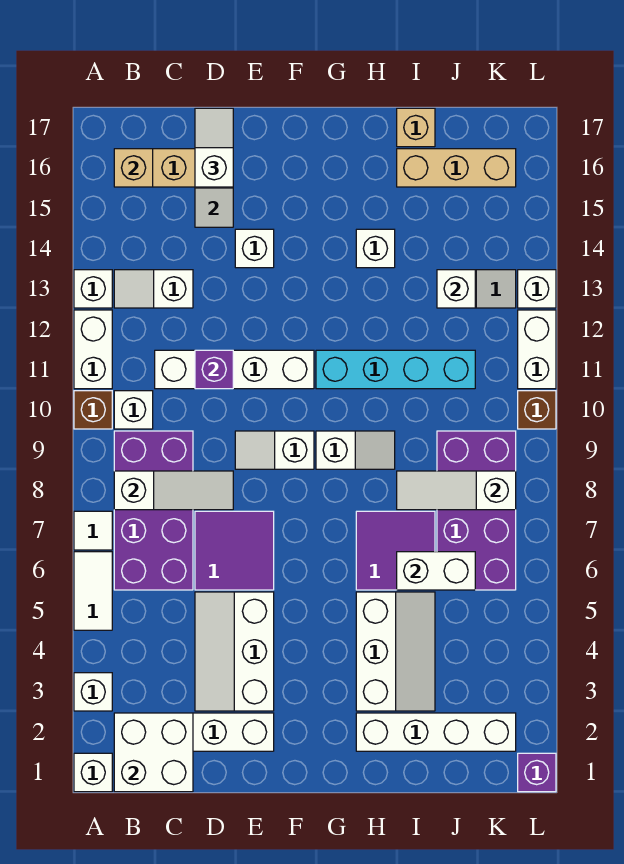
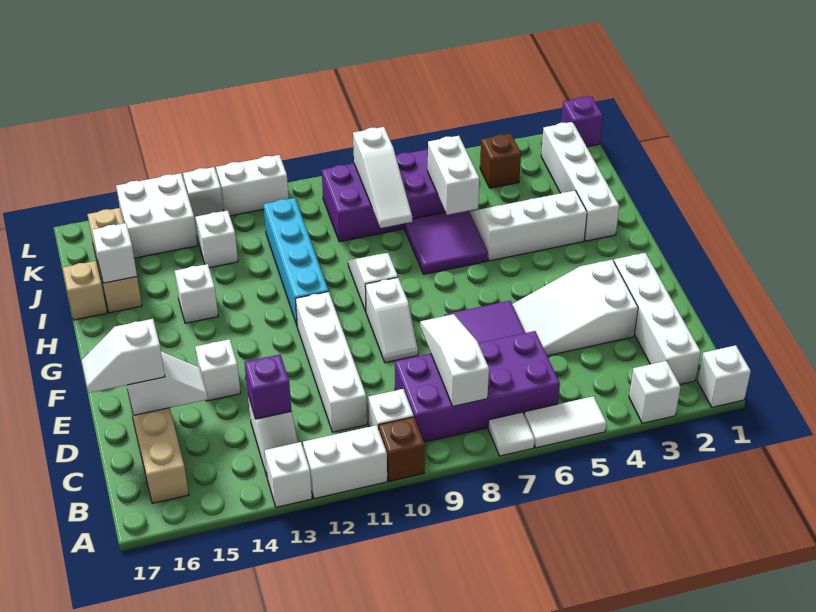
white 2x2 brick [114,713,193,792] -> white 2x2 brick moved to [116,173,198,258]
tan 1x1 brick [114,149,153,187] -> none
white 2x3 slope [195,592,274,711] -> white 2x3 slope turned to [512,260,638,356]
purple 1x1 brick [195,350,233,389] -> purple 1x1 brick moved to [244,355,291,419]
white 1x1 brick [437,270,475,308] -> white 1x1 brick moved to [92,223,137,283]
brown 1x1 brick [518,391,556,429] -> brown 1x1 brick moved to [480,134,521,188]

